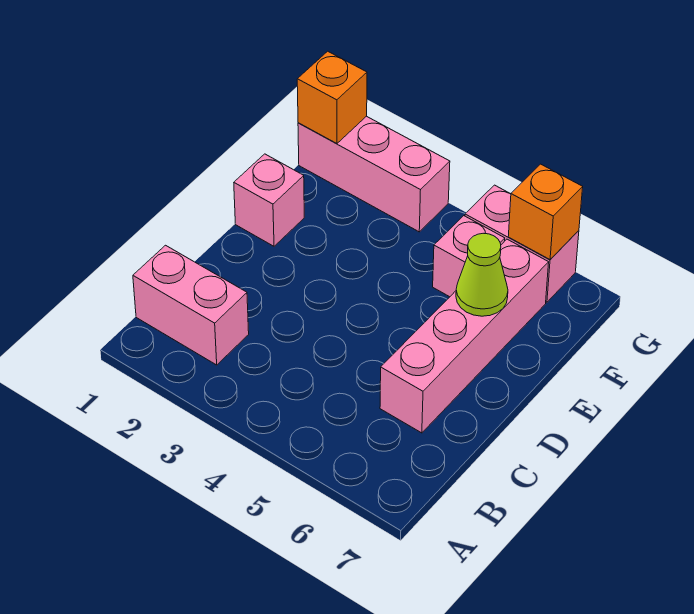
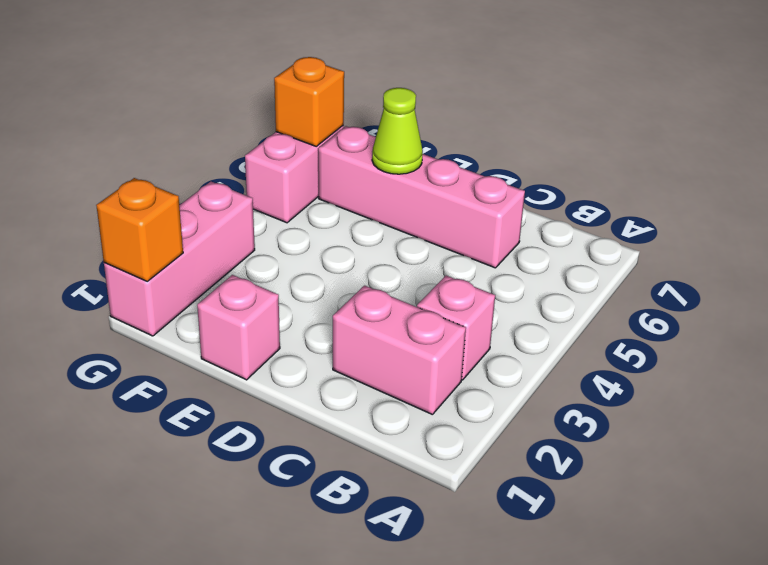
pink 1x2 brick [133,245,249,365] -> pink 1x2 brick turned to [333,286,466,415]
pink 1x1 brick [433,216,505,297] -> pink 1x1 brick moved to [417,276,495,380]

